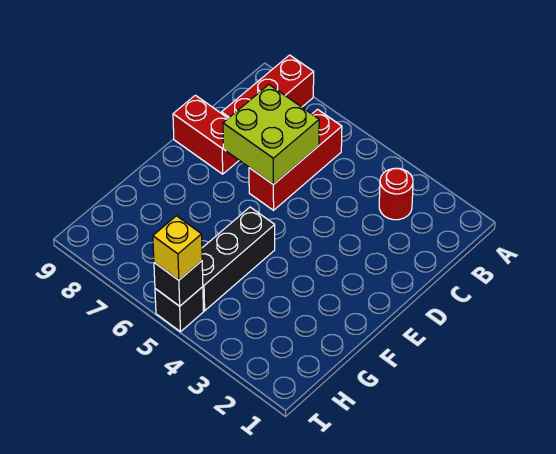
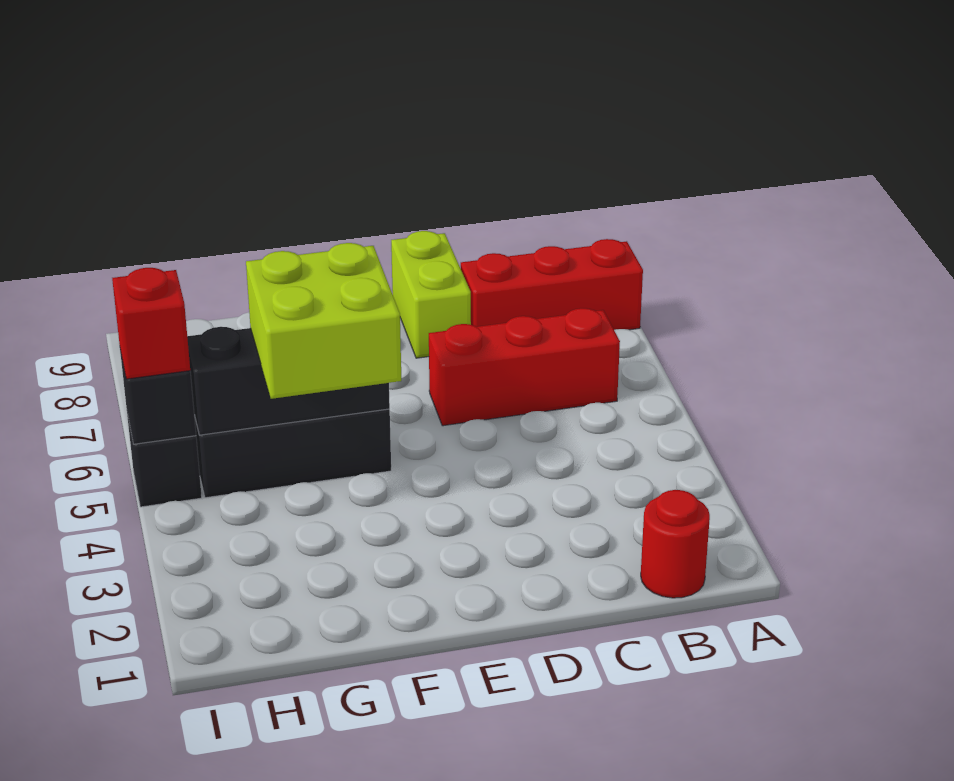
red 1x1 round brick [379,168,413,220] -> red 1x1 round brick moved to [641,490,710,598]
lime 2x2 brick [223,85,319,185] -> lime 2x2 brick moved to [246,243,401,399]
red 1x2 brick [173,95,239,174] -> lime 1x2 brick [391,231,471,358]
none -> black 1x3 brick [187,327,390,435]
yellow 1x1 brick [153,216,202,280] -> red 1x1 brick [112,268,190,379]

